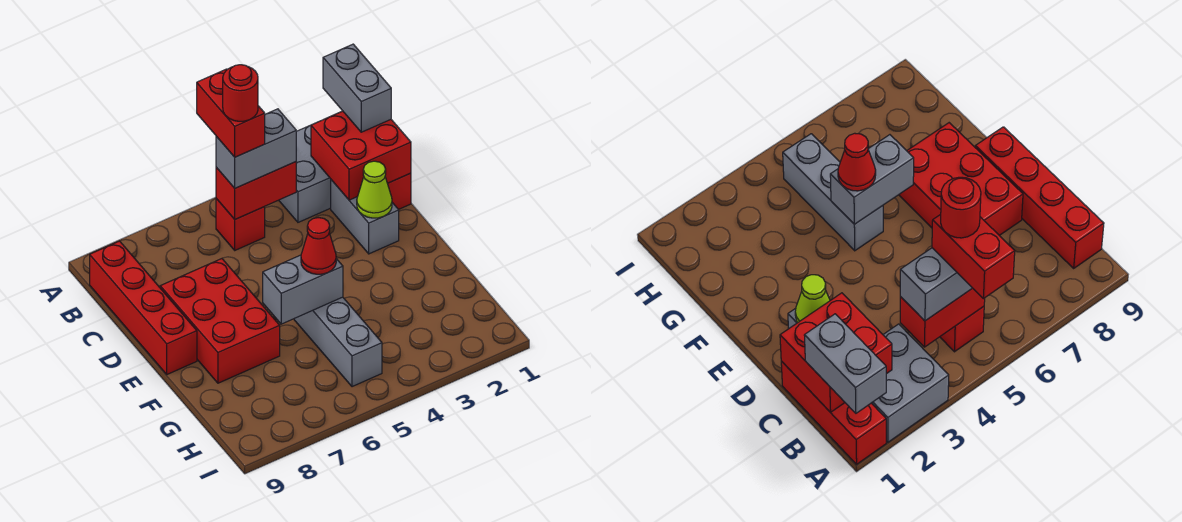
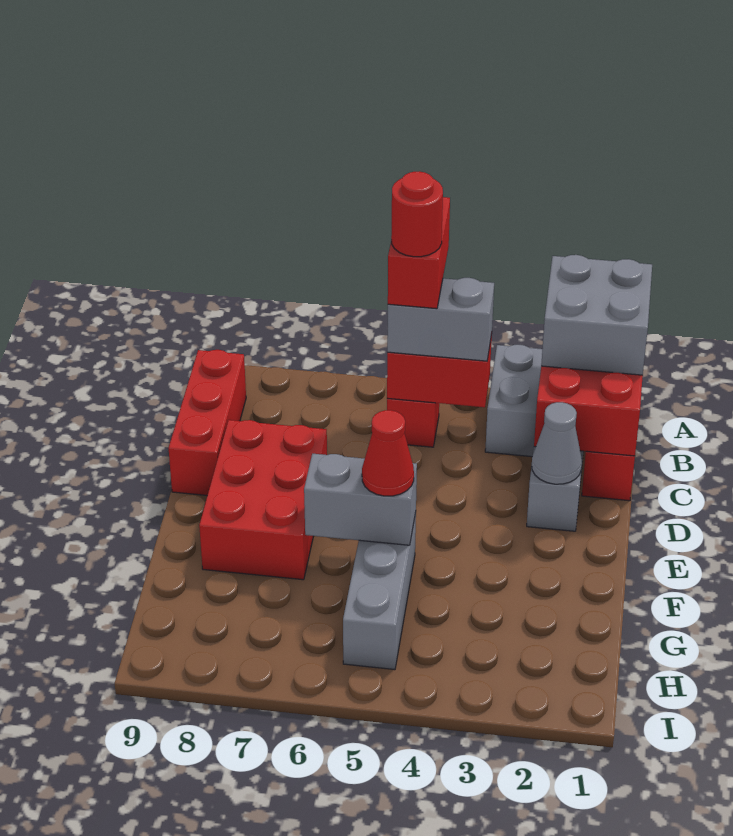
grey 1x2 brick [323,44,391,132] -> grey 2x2 brick [541,255,652,375]
red 1x4 brick [90,241,197,374] -> red 1x3 brick [169,350,246,495]
lime 1x1 cone [357,161,392,218] -> grey 1x1 cone [532,402,582,484]

